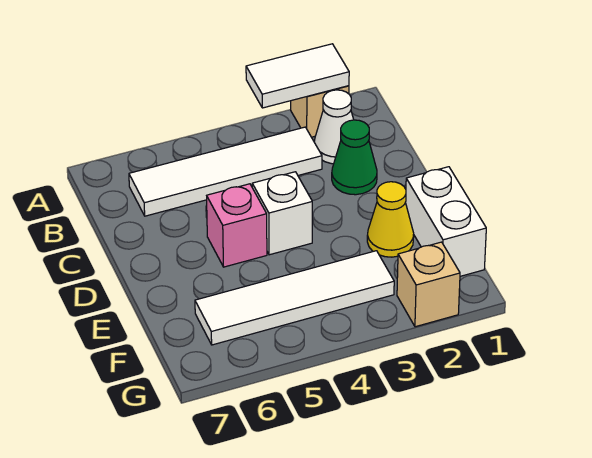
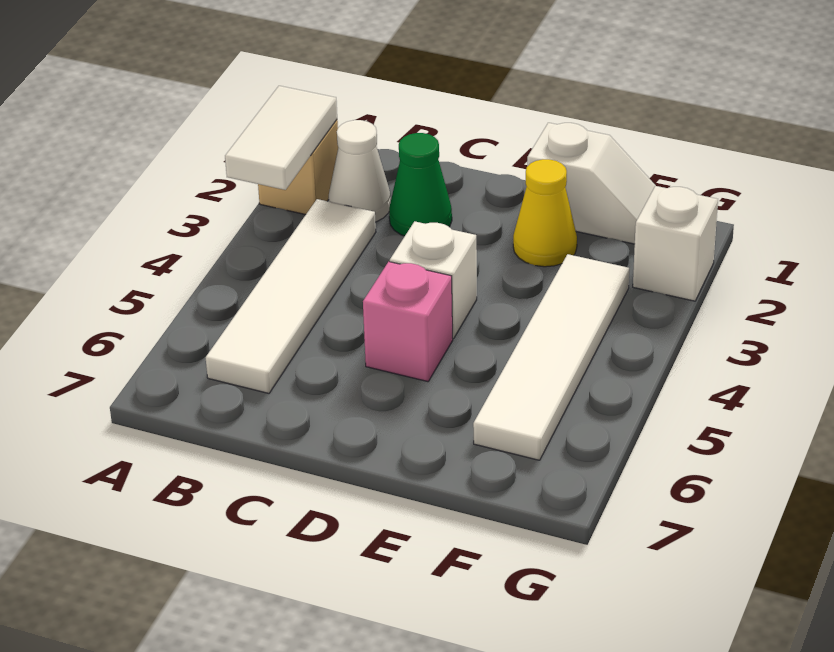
white 1x2 brick [405,167,486,276] -> white 1x2 slope [527,123,656,244]
tan 1x1 brick [397,242,460,327] -> white 1x1 brick [633,186,718,301]

